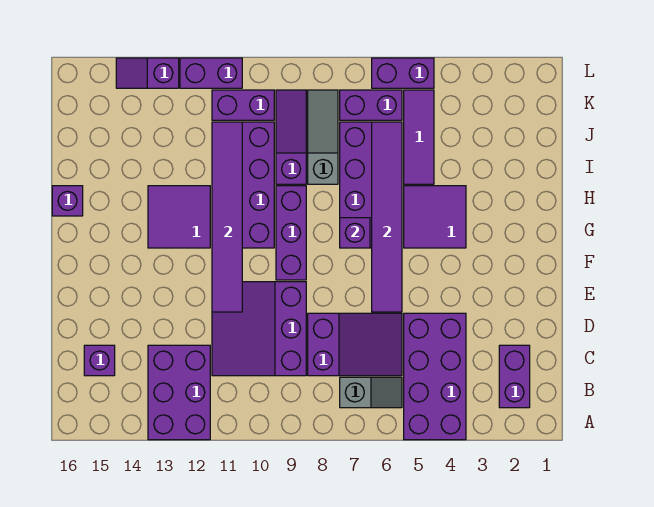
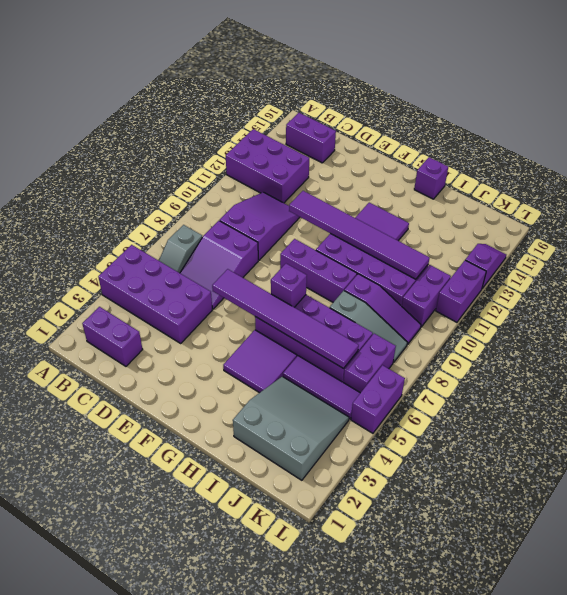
purple 3x3 slope [212,282,306,376] -> purple 2x3 slope [220,192,300,260]
purple 1x1 brick [84,345,115,376] -> purple 1x2 brick [286,113,336,163]
none -> grey 3x3 slope [233,377,349,480]

